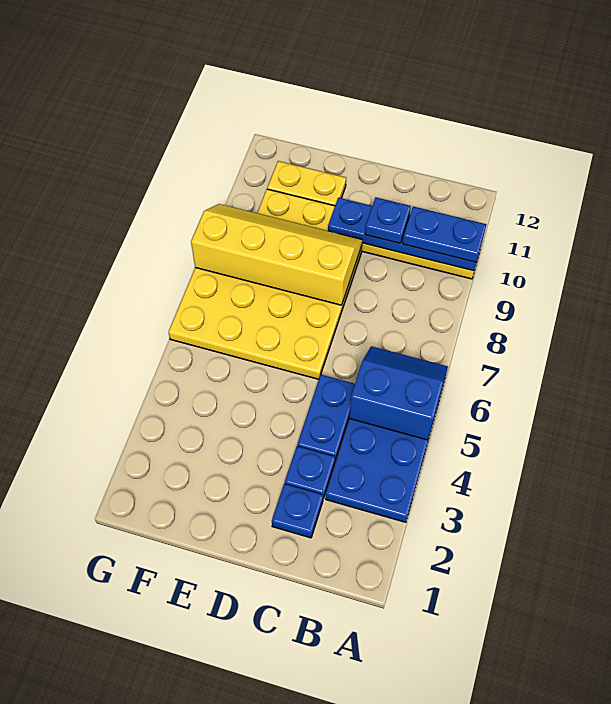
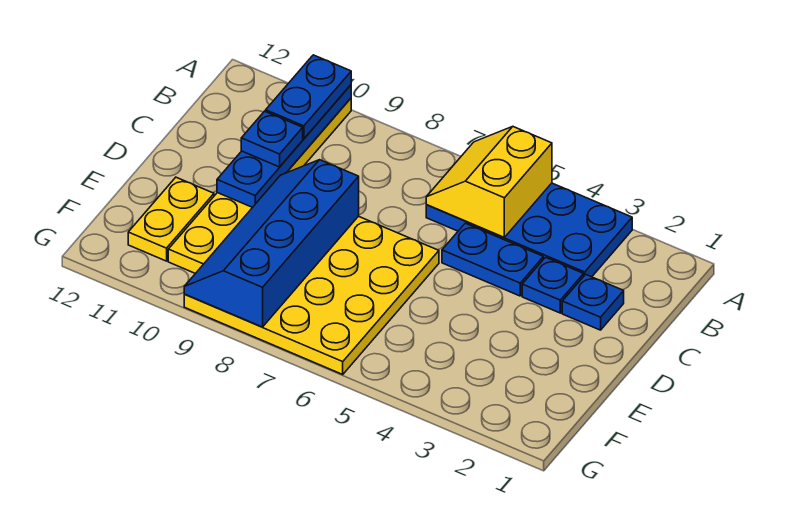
blue 2x2 slope [349,346,448,440] -> yellow 2x2 slope [426,127,552,237]
yellow 2x4 slope [191,204,362,305] -> blue 2x4 slope [184,160,359,327]

